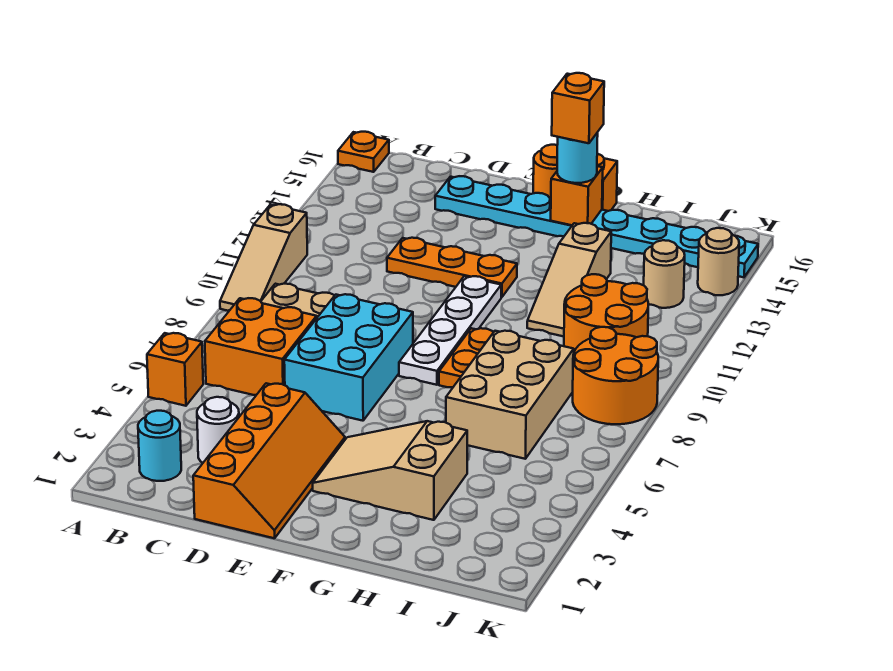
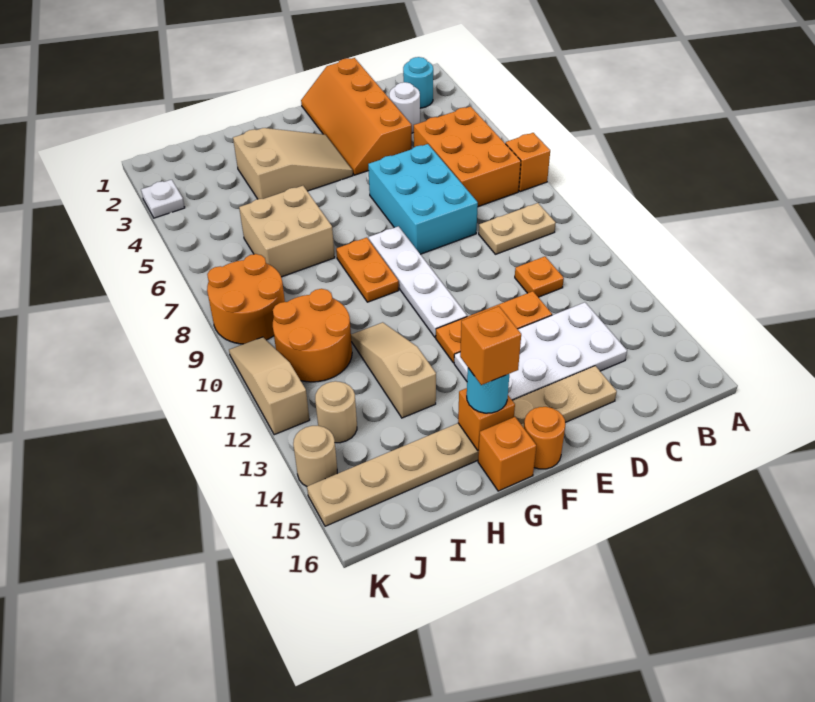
orange 1x1 brick [147,333,203,406] -> orange 1x1 brick moved to [505,133,550,192]
tan 1x3 slope [220,204,307,311] -> tan 1x3 slope moved to [229,337,310,435]
orange 1x1 plate [338,132,389,172] -> orange 1x1 plate moved to [515,257,564,297]
orange 2x2 brick [205,298,317,395] -> orange 2x3 brick [414,107,521,207]
none -> white 2x4 plate [454,302,627,400]
cyan 1x8 plate [435,176,758,277] -> tan 1x8 plate [307,366,617,526]
tan 2x3 brick [446,331,574,459] -> tan 2x2 brick [239,186,335,277]
none -> white 1x1 plate [141,180,185,218]

